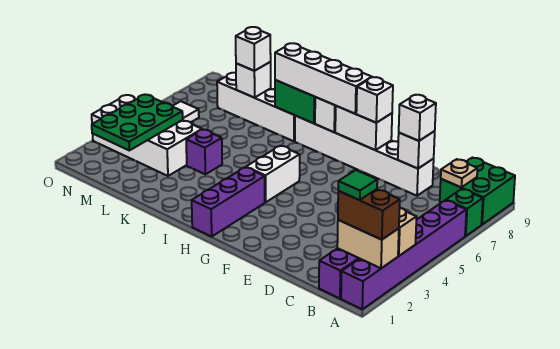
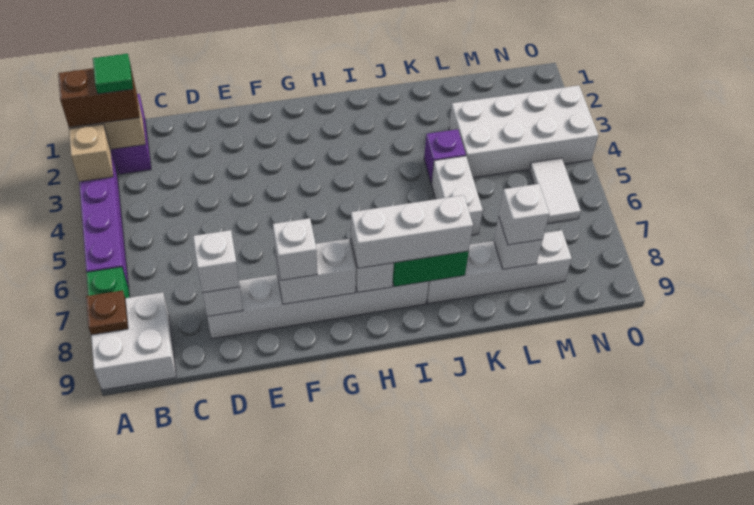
green 2x2 brick [440,158,515,224] -> white 2x2 brick [91,292,176,390]
none -> brown 1x1 plate [86,290,128,335]
tan 1x1 plate [441,159,477,188] -> none
white 1x4 brick [275,43,372,114] -> white 1x3 brick [351,195,473,268]
purple 1x3 brick [192,167,265,237] -> none
white 1x2 brick [246,146,300,202] -> white 1x2 brick moved to [432,156,483,235]
green 2x3 plate [92,95,183,150] -> none

